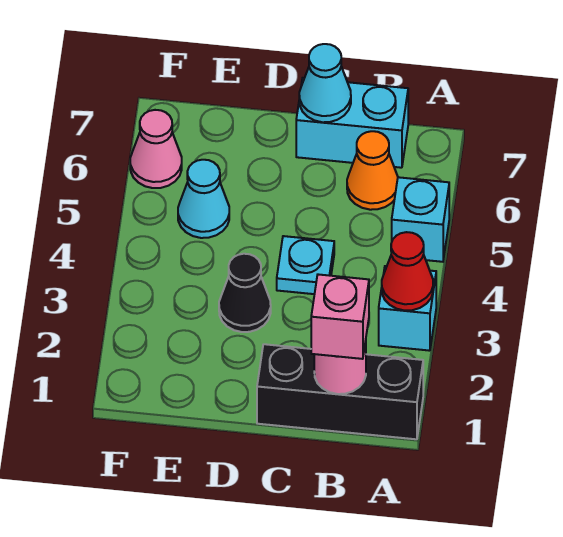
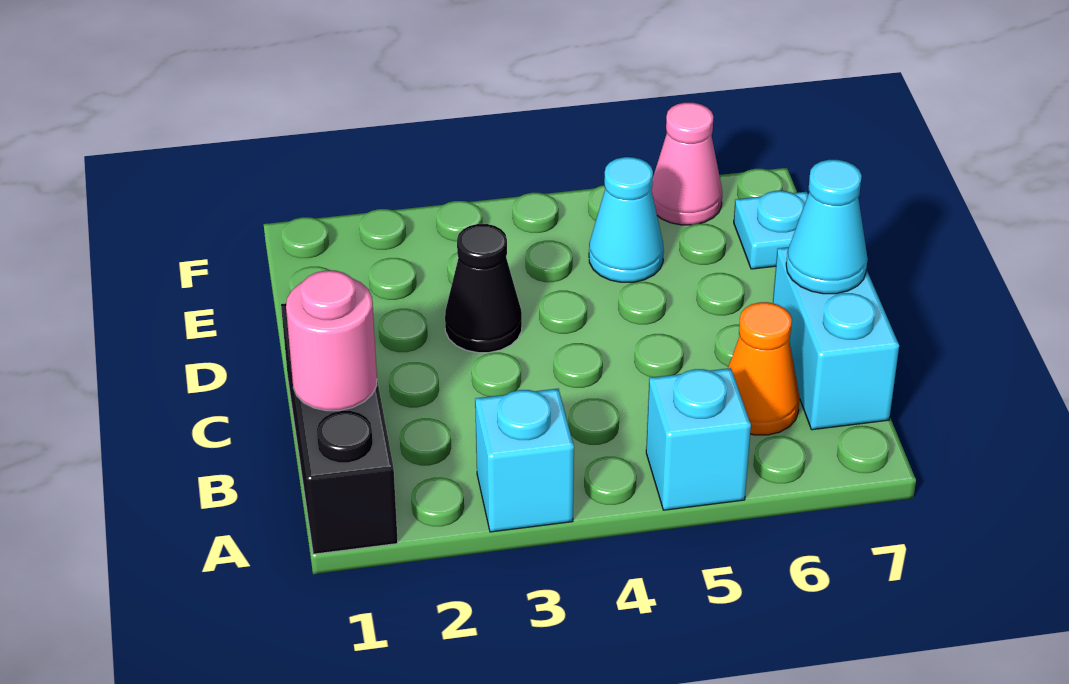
red 1x1 cone [382,232,433,311] -> none
pink 1x1 brick [311,274,369,359] -> none
cyan 1x1 plate [277,236,334,294] -> cyan 1x1 plate moved to [734,191,808,269]

